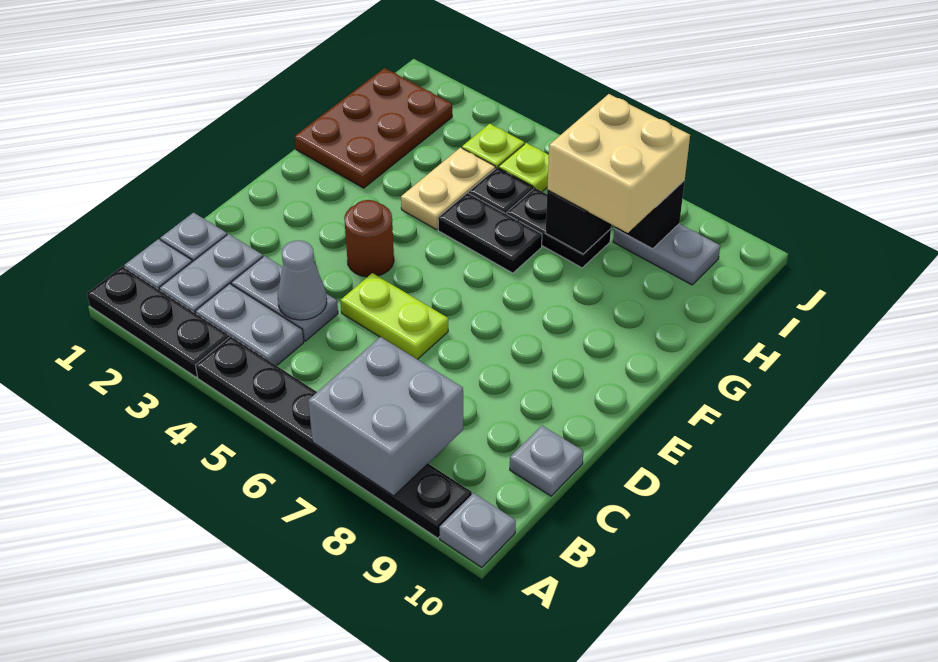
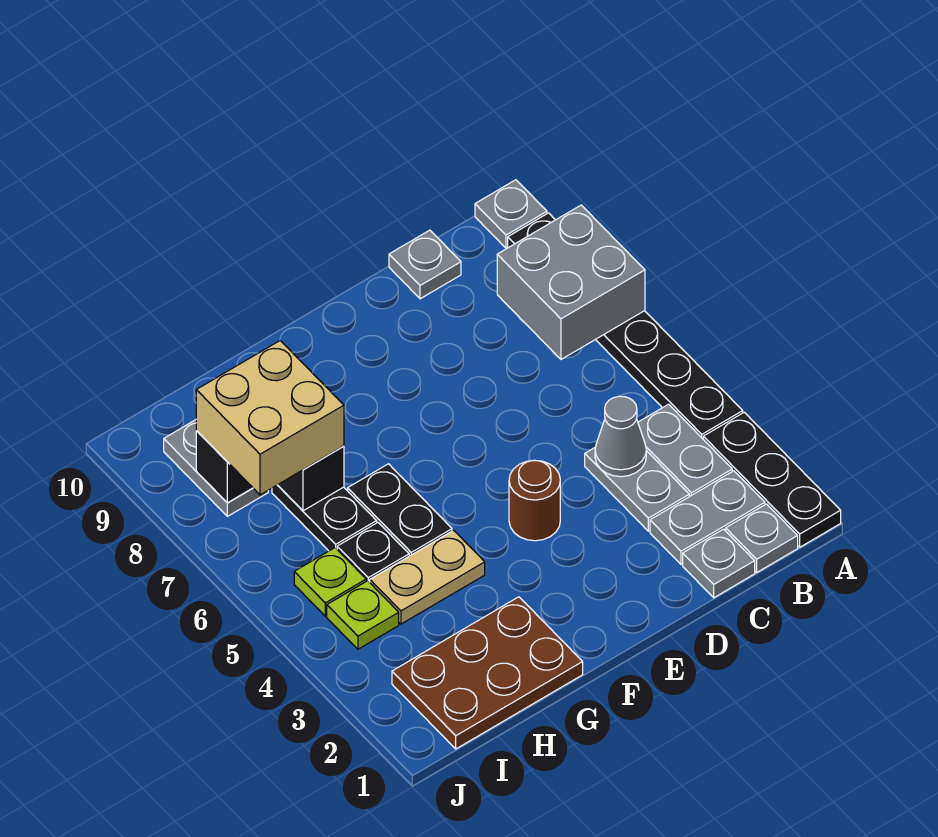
lime 1x2 plate [341,273,448,359] -> none

